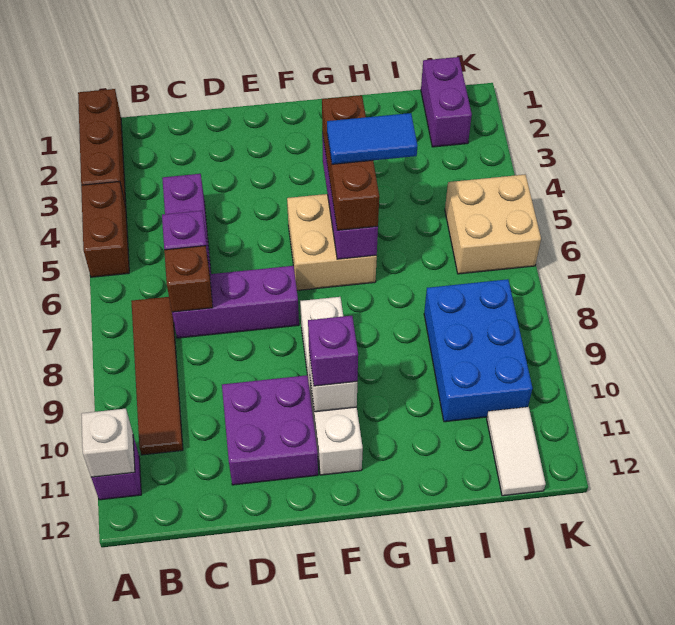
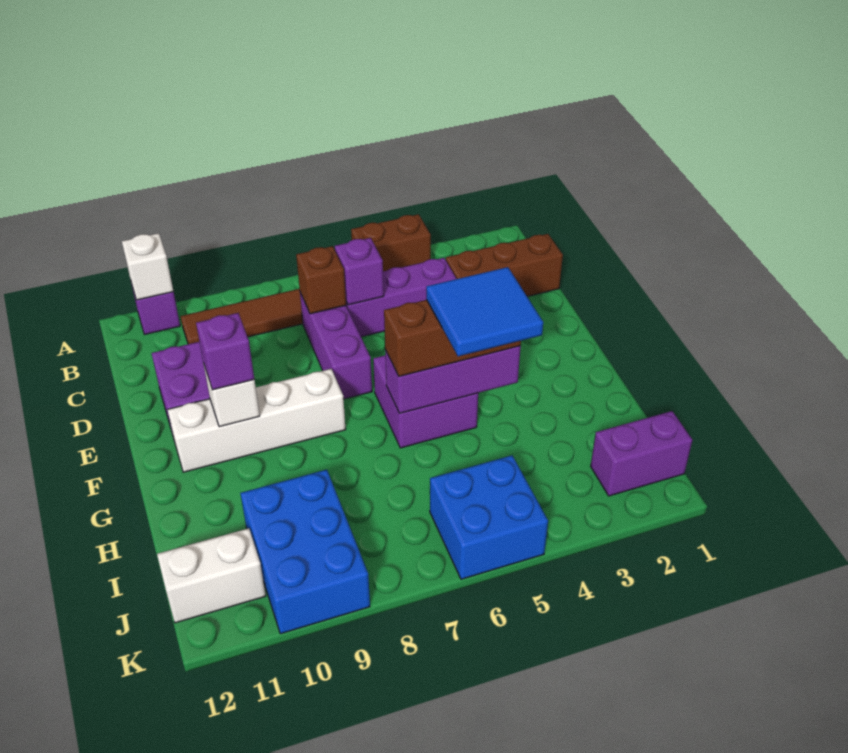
brown 1x3 brick [78,89,126,207] -> brown 1x3 brick moved to [446,234,563,296]
tan 2x2 brick [287,194,377,290] -> purple 2x2 brick [373,355,478,448]
blue 1x2 tile [327,113,417,164] -> blue 2x2 tile [426,267,543,356]
blue 2x3 brick [424,279,532,422] -> blue 2x3 brick turned to [240,470,370,634]
tan 2x2 brick [445,175,541,274] -> blue 2x2 brick [430,455,548,579]
white 1x2 tile [487,407,546,496] -> white 1x2 brick [157,528,266,623]

